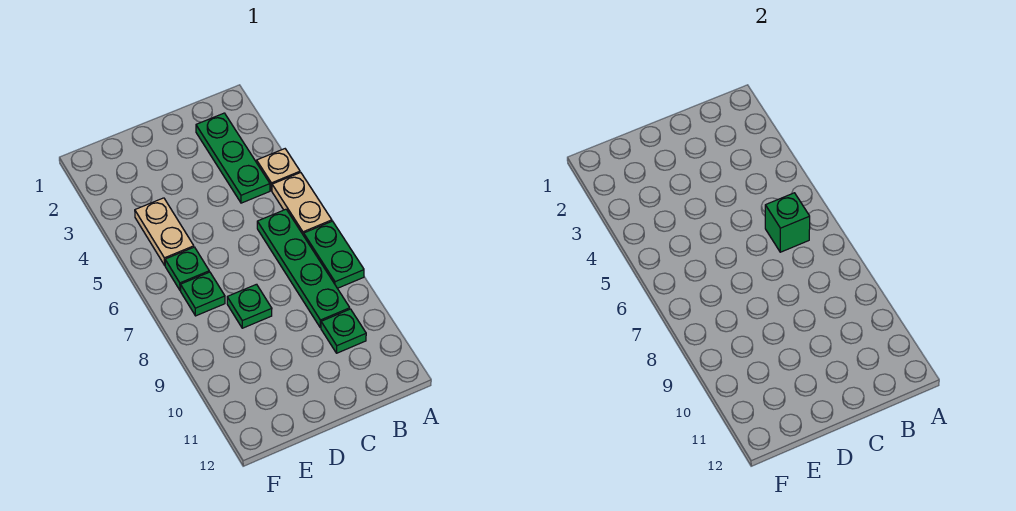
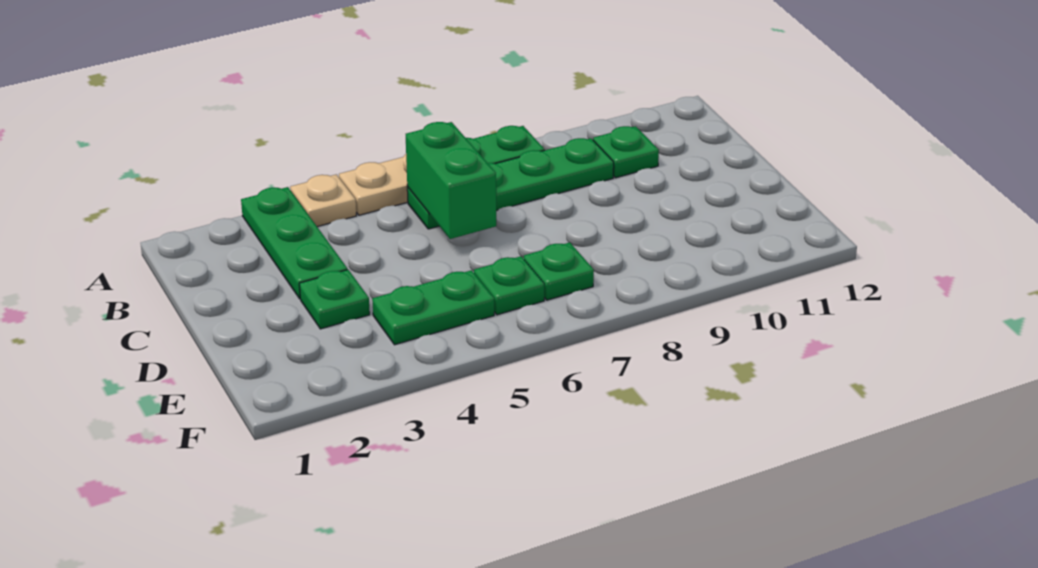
green 1x3 plate [196,113,270,203] -> green 1x3 plate turned to [241,187,347,299]
green 1x1 brick [765,193,810,252] -> green 1x2 brick [406,122,496,239]
green 1x1 plate [227,284,272,328] -> green 1x1 plate moved to [299,270,370,329]
tan 1x2 plate [135,198,194,265] -> green 1x2 plate [372,270,494,345]

